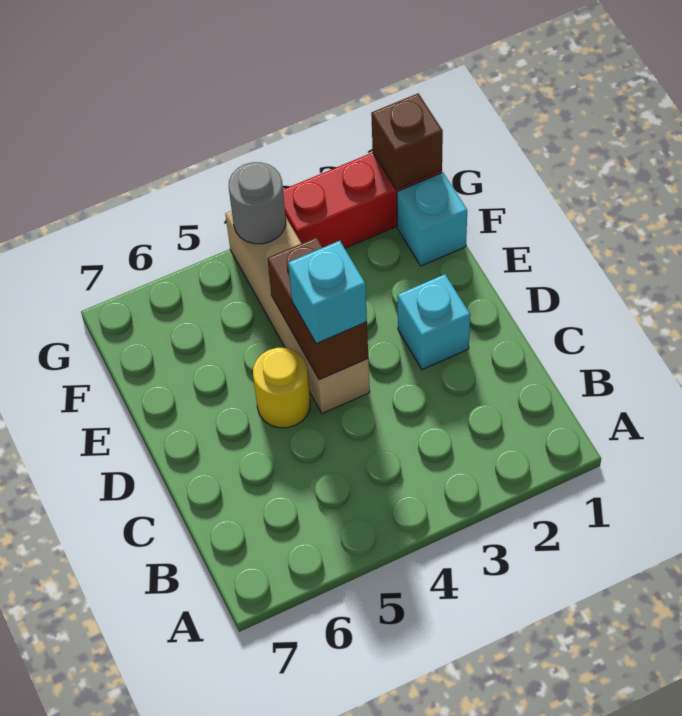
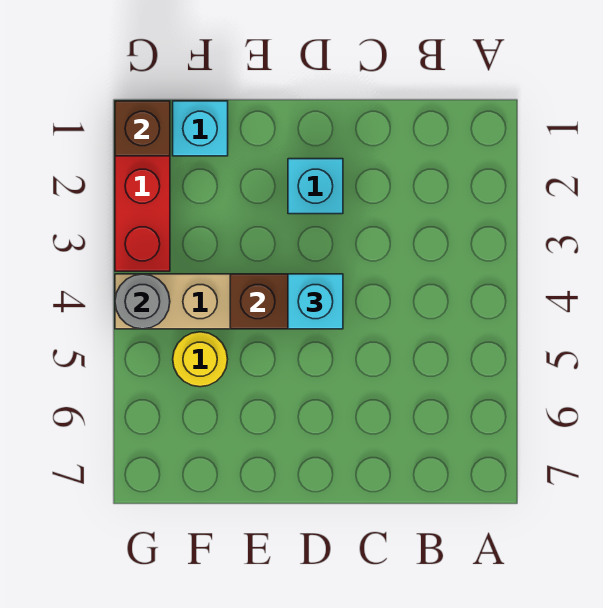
yellow 1x1 round brick [253,348,310,428] -> yellow 1x1 round brick moved to [173,332,228,387]

